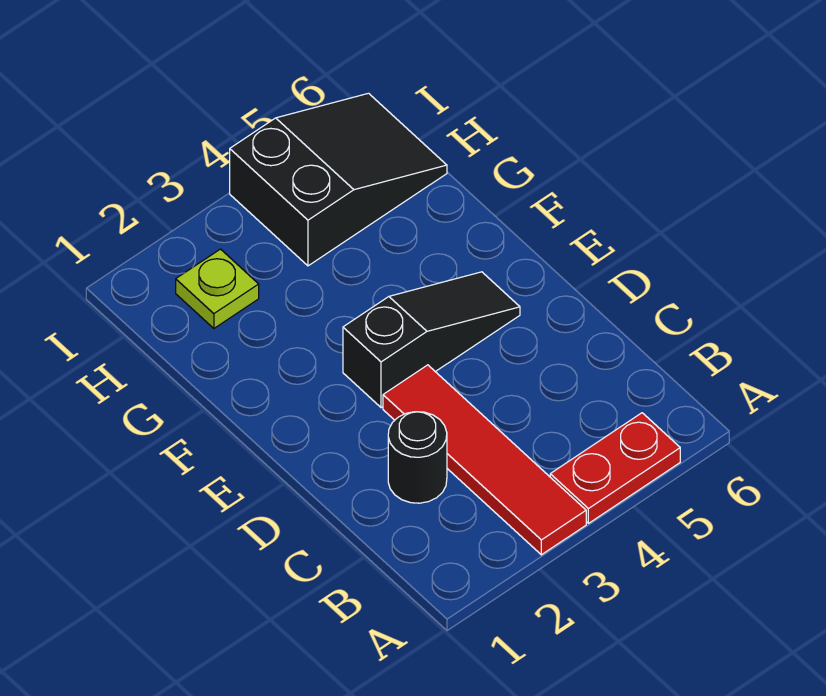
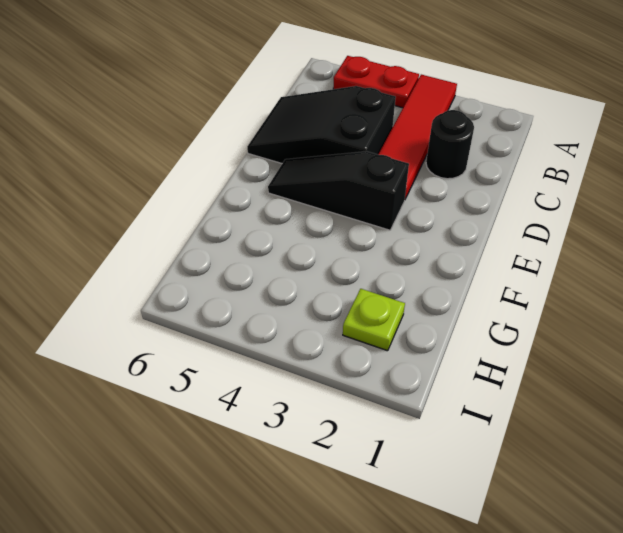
black 2x3 slope [230,93,447,266] -> black 2x3 slope moved to [247,86,396,163]

